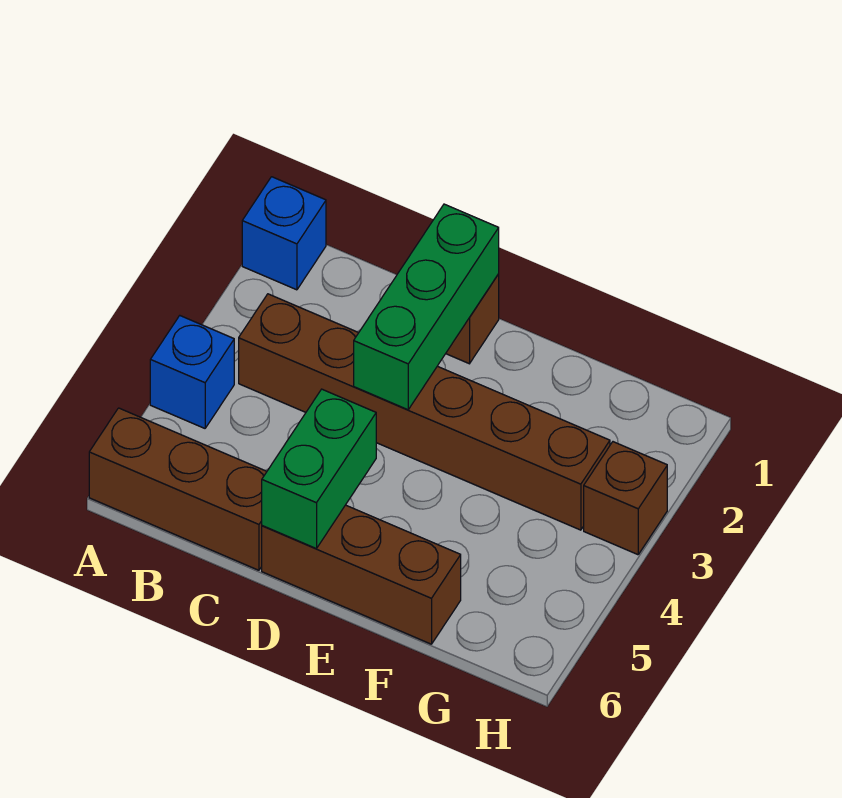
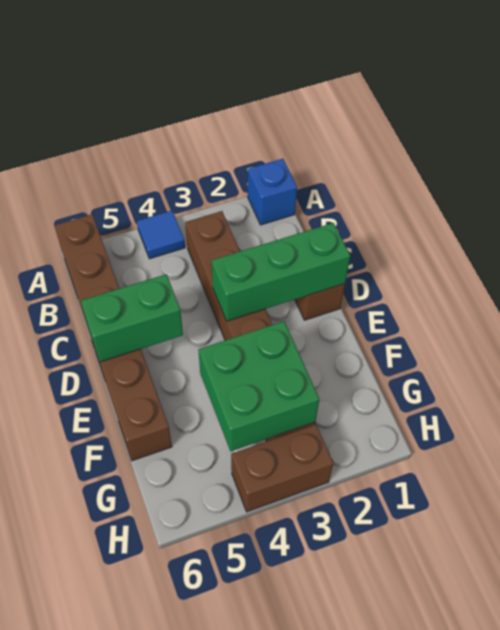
blue 1x1 brick [150,316,234,428] -> blue 1x1 tile [137,211,185,259]
none -> green 2x2 brick [198,321,319,451]
brown 1x1 brick [584,442,667,555] -> brown 1x2 brick [231,424,333,512]

